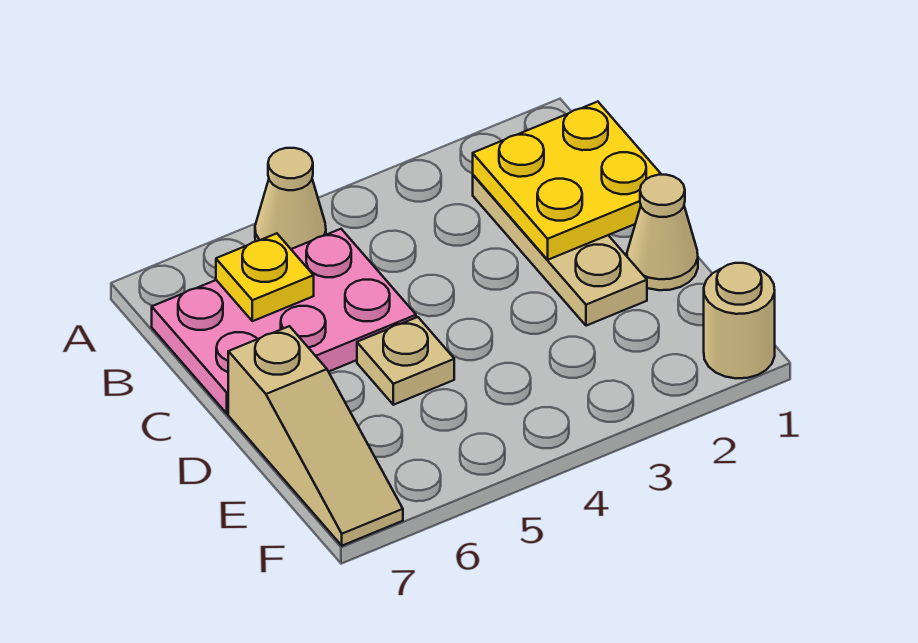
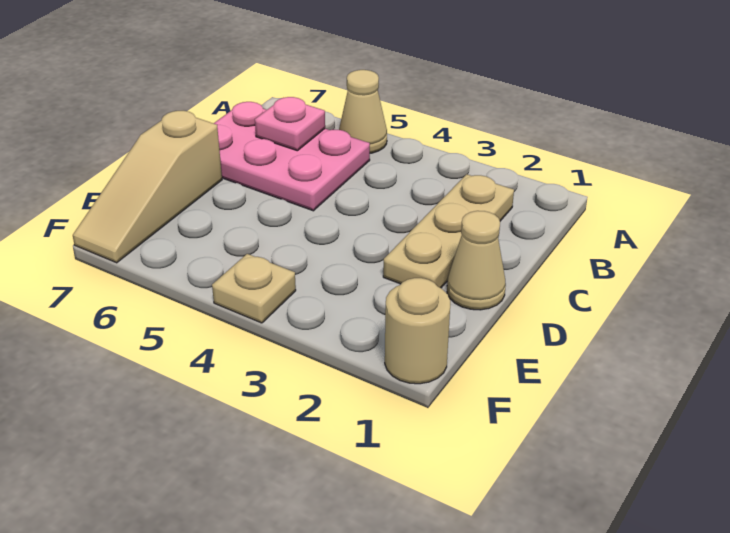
yellow 2x2 plate [473,102,662,260] -> none
yellow 1x1 plate [216,233,314,321] -> pink 1x1 plate [255,97,325,151]
tan 1x1 plate [357,317,454,405] -> tan 1x1 plate moved to [212,254,296,323]

